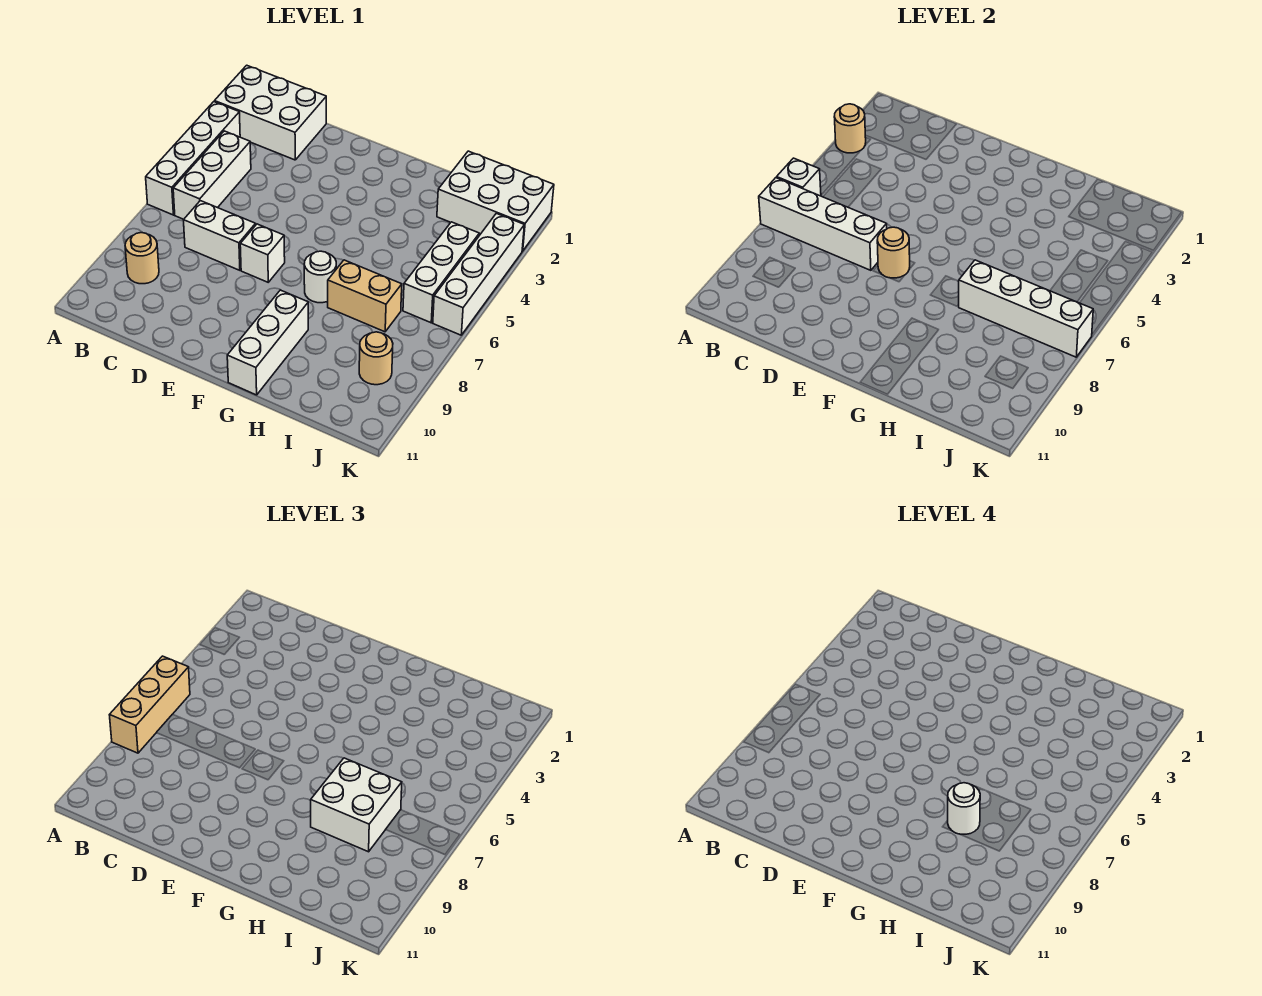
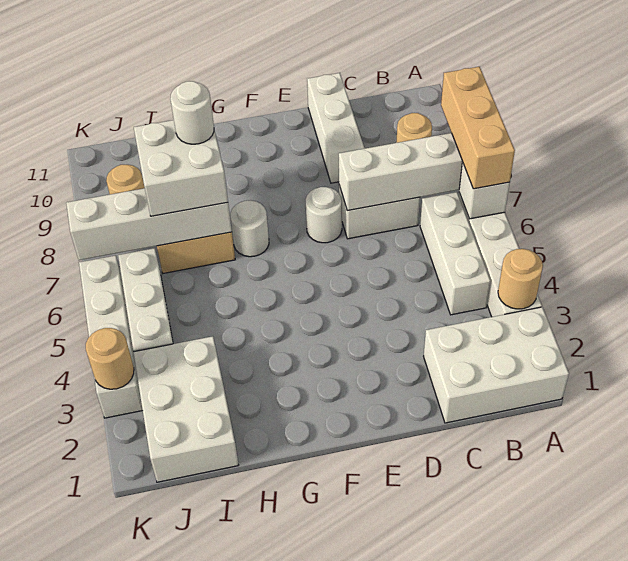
white 1x1 brick [240,224,285,282] -> white 1x1 round brick [305,187,342,243]
tan 1x1 round brick [877,227,910,278] -> tan 1x1 round brick moved to [86,328,134,389]
white 1x3 brick [227,290,308,395] -> white 1x3 brick moved to [307,73,365,183]
white 2x3 brick [437,151,554,251] -> white 2x3 brick turned to [134,336,238,482]

